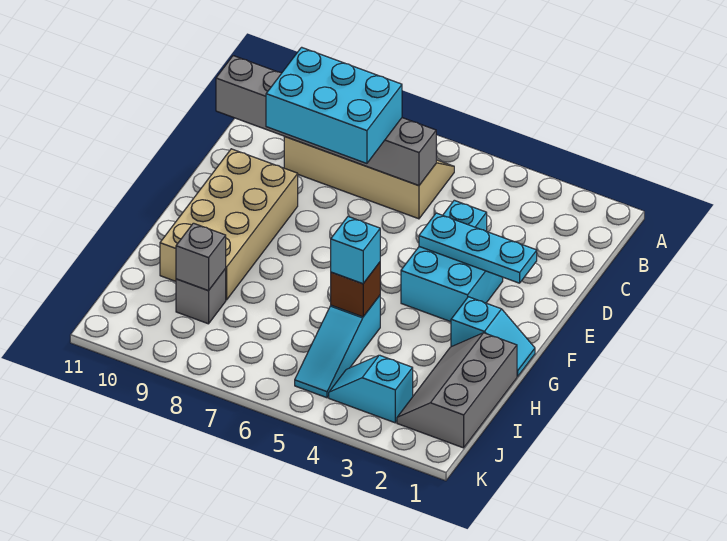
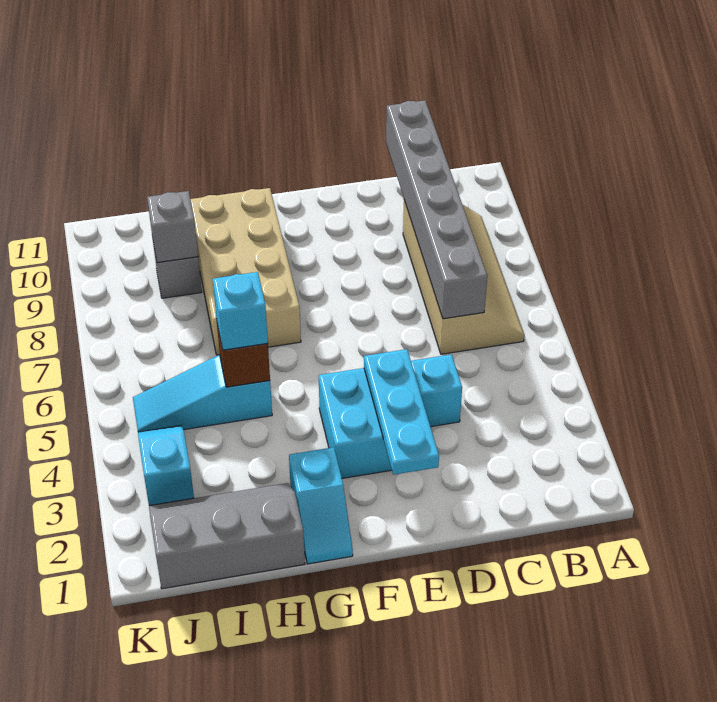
cyan 2x3 brick [266,47,402,163] -> none
tan 2x4 brick [160,149,298,300] -> tan 2x4 brick turned to [190,188,301,355]

